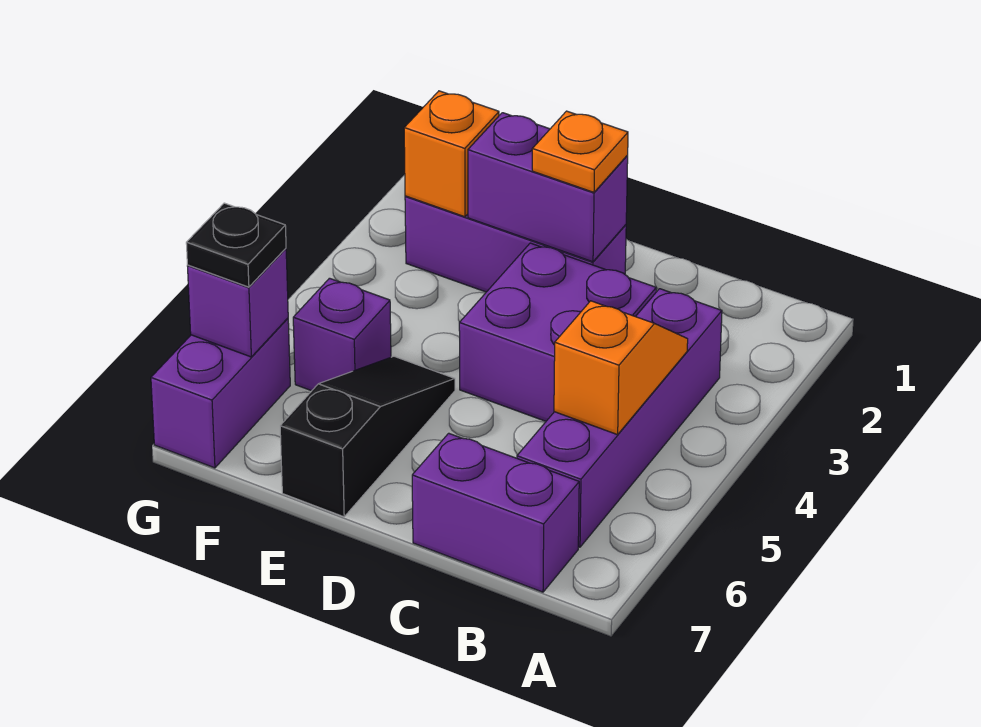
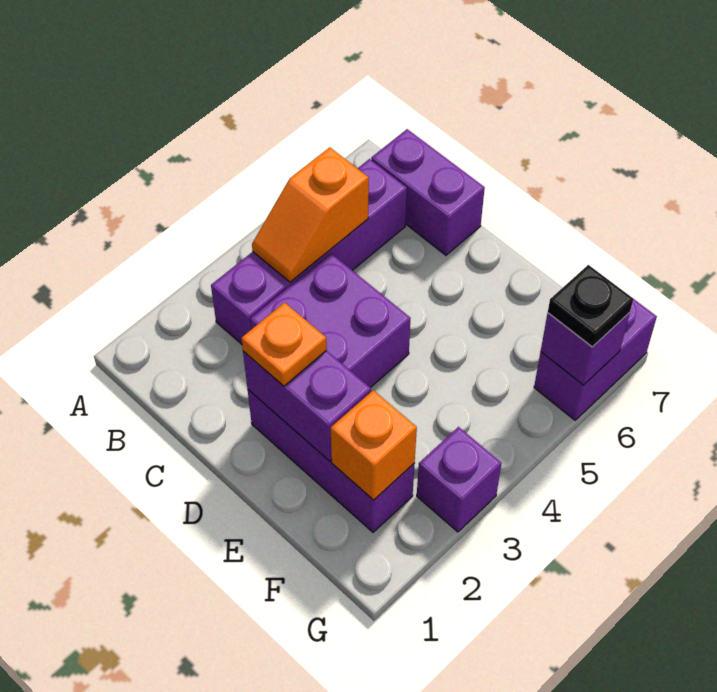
black 1x3 slope [280,356,455,517] -> none
purple 1x1 brick [293,278,391,391] -> purple 1x1 brick moved to [417,427,501,532]

